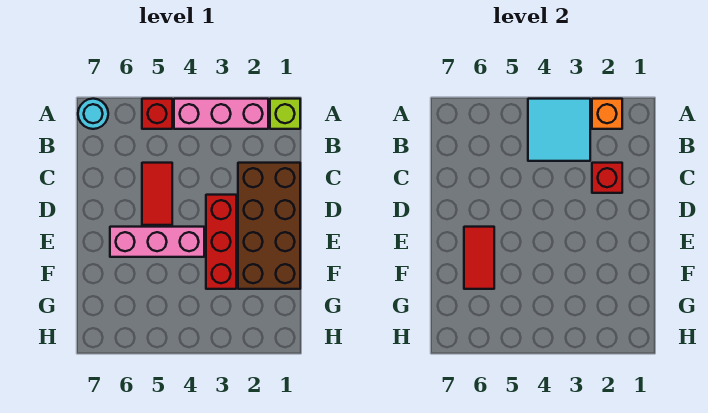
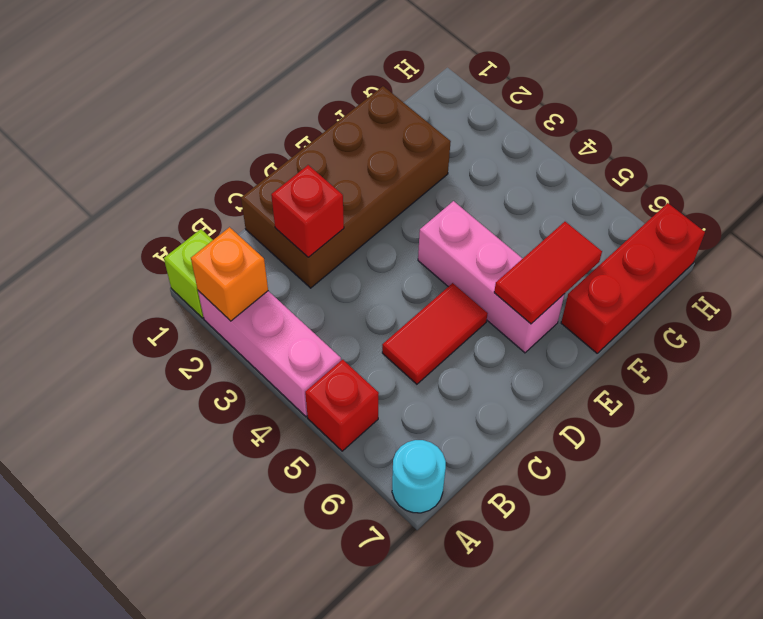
cyan 2x2 tile [528,99,590,161] -> none
red 1x3 brick [206,195,236,289] -> red 1x3 brick moved to [561,203,705,353]

